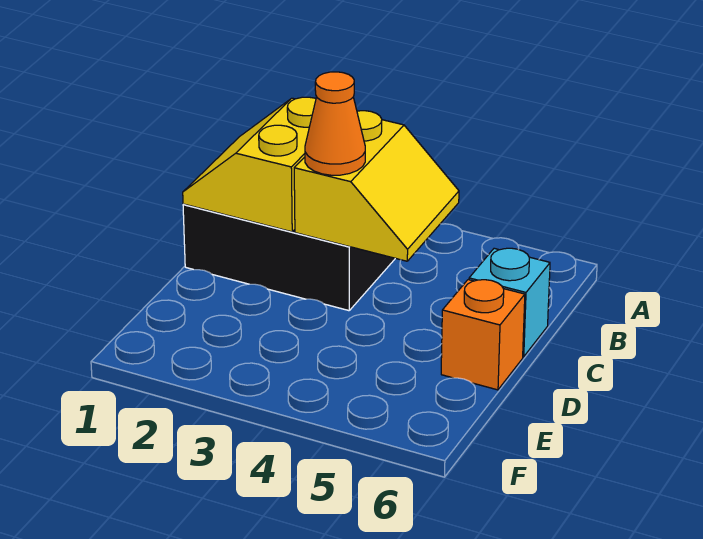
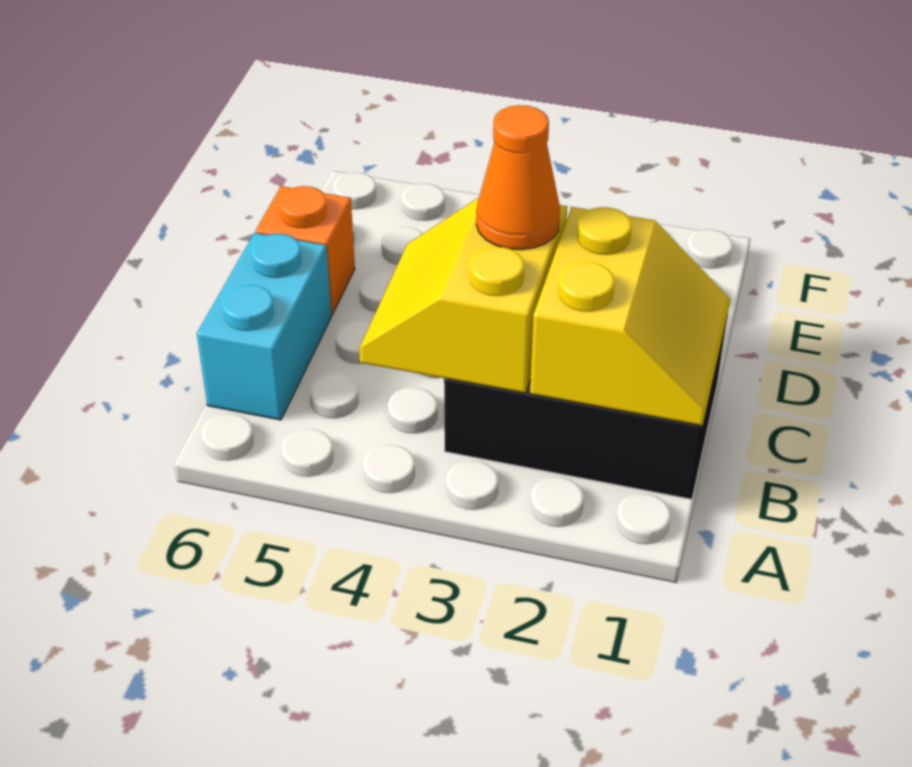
cyan 1x1 brick [469,248,550,357] -> cyan 1x2 brick [197,233,332,420]

